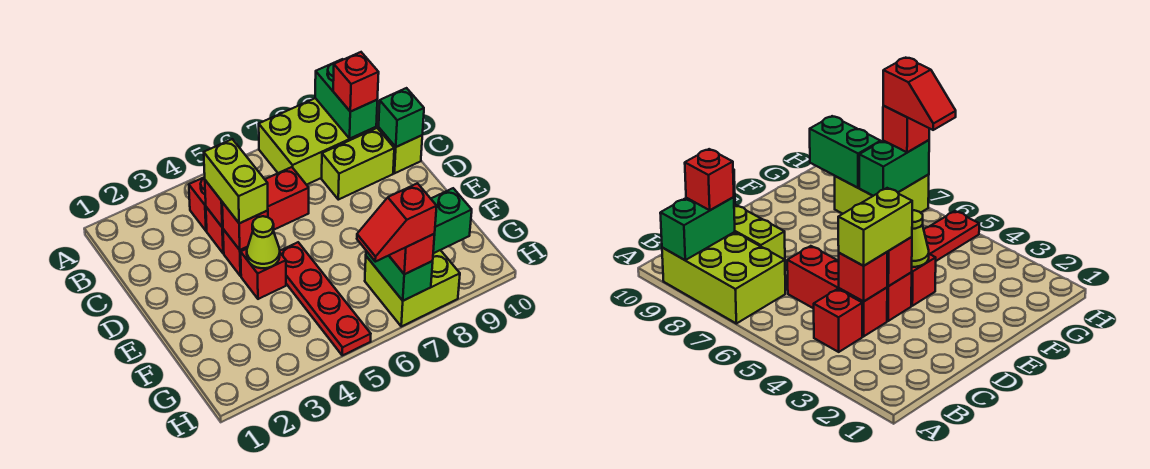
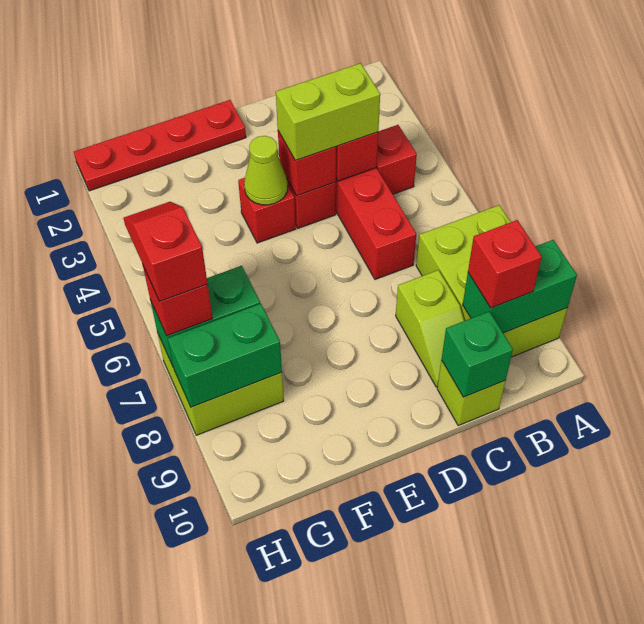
lime 1x2 brick [322,128,394,200] -> lime 1x2 slope [396,270,464,387]
red 1x4 plate [280,242,371,355] -> red 1x4 plate moved to [74,100,246,191]
green 1x2 brick [431,188,472,253] -> green 1x2 brick turned to [168,304,282,407]

